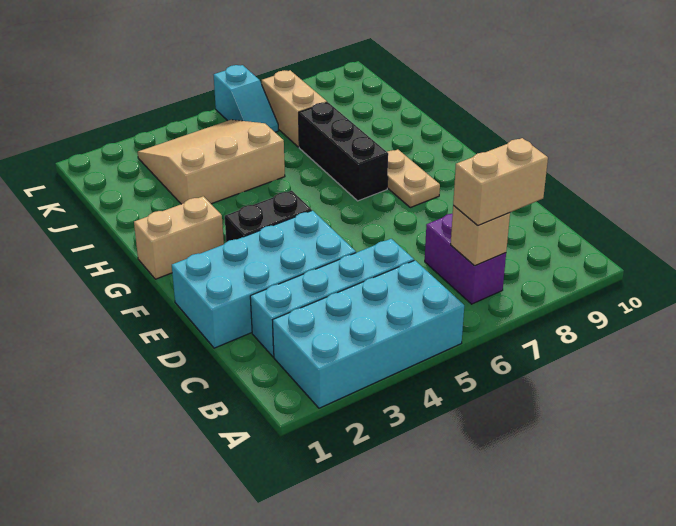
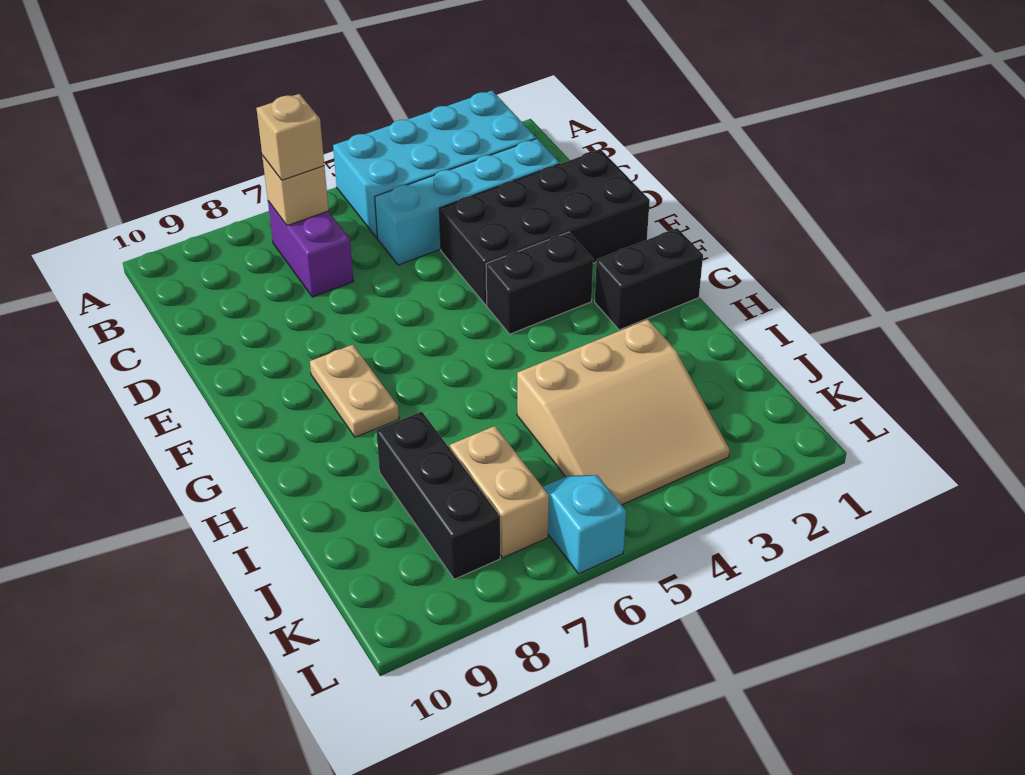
tan 1x2 brick [453,138,548,226] -> tan 1x1 brick [256,94,324,180]
cyan 2x4 brick [172,210,356,348] -> black 2x4 brick [439,149,650,305]
tan 1x2 brick [134,196,224,279] -> black 1x2 brick [595,228,703,330]
black 1x3 brick [299,102,388,201] -> black 1x3 brick moved to [376,411,500,579]

